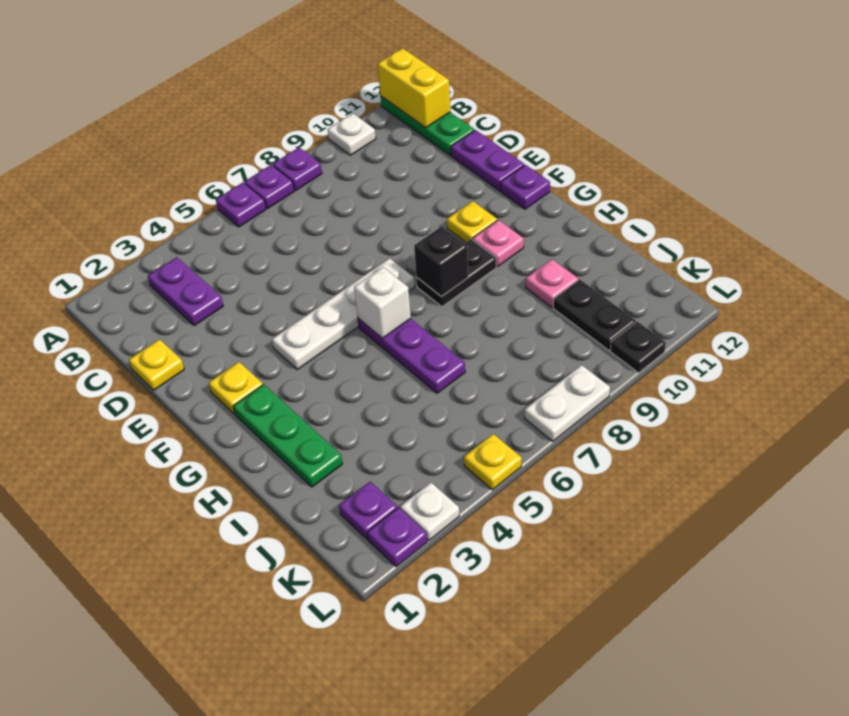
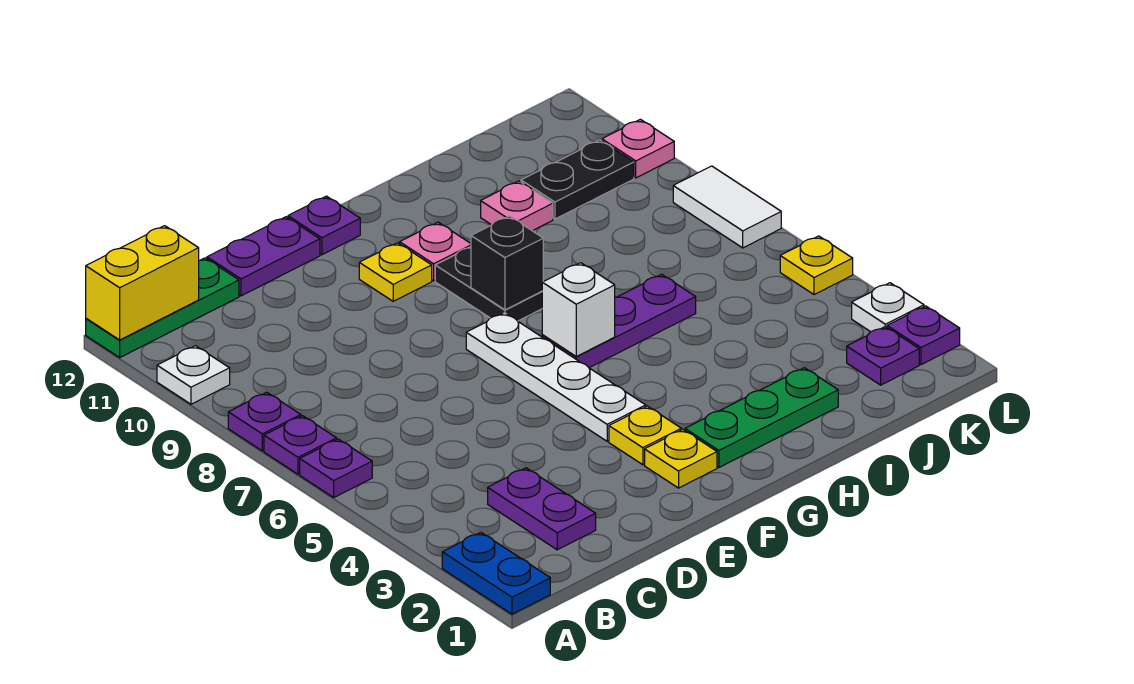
none -> blue 1x2 plate [442,532,550,614]
purple 1x2 plate [148,257,223,326] -> purple 1x2 plate turned to [488,468,596,550]
yellow 1x1 plate [129,339,184,390] -> yellow 1x1 plate moved to [609,406,681,465]
white 1x2 plate [525,365,610,441] -> white 1x2 tile [673,166,781,248]
black 1x1 plate [610,322,666,373] -> pink 1x1 plate [602,119,674,178]

